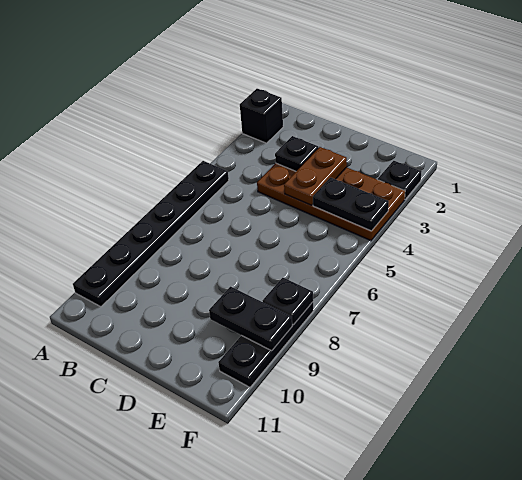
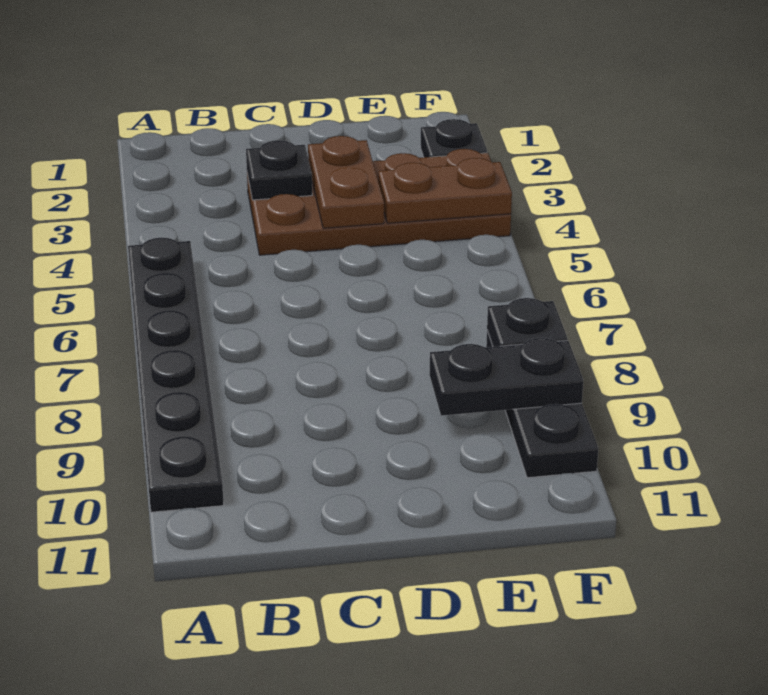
black 1x1 brick [240,89,283,143] -> none
black 1x2 plate [313,177,389,231] -> brown 1x2 plate [378,158,512,223]

